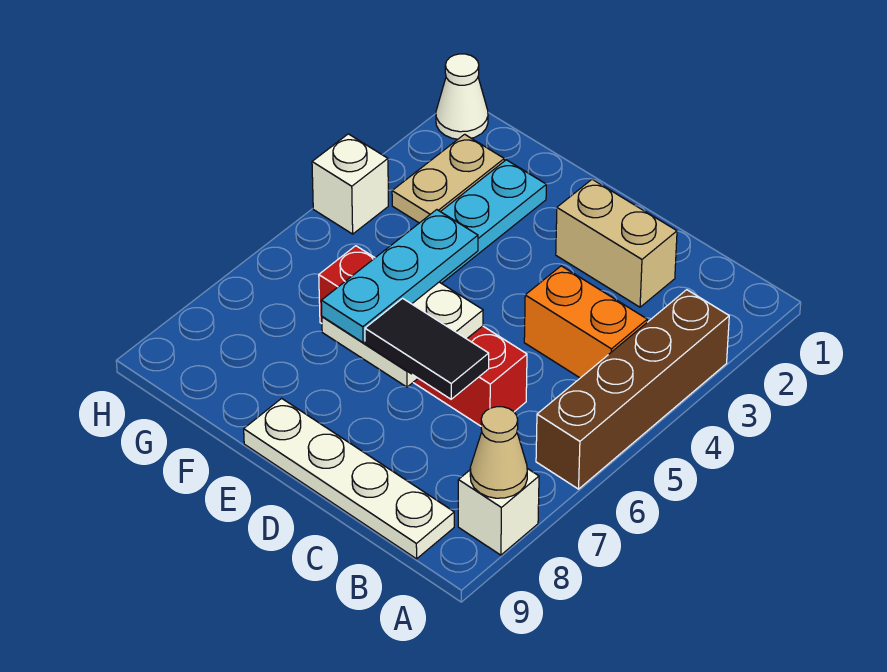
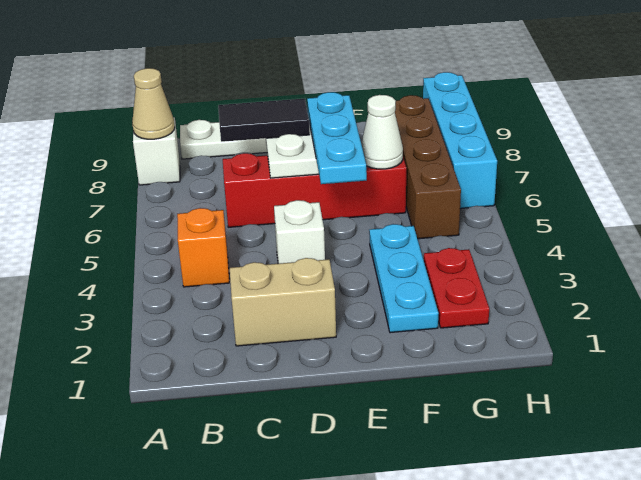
brown 1x4 brick [536,290,729,489] -> brown 1x4 brick moved to [395,95,461,239]
orange 1x2 brick [524,266,647,378] -> orange 1x1 brick [177,208,229,287]
tan 1x2 plate [392,134,504,223] -> red 1x2 plate [424,248,489,328]
white 1x1 cone [436,54,488,139] -> white 1x1 cone moved to [361,95,403,169]
white 1x1 brick [312,134,388,234] -> white 1x1 brick moved to [274,200,325,264]
none -> cyan 1x4 brick [423,72,497,209]

